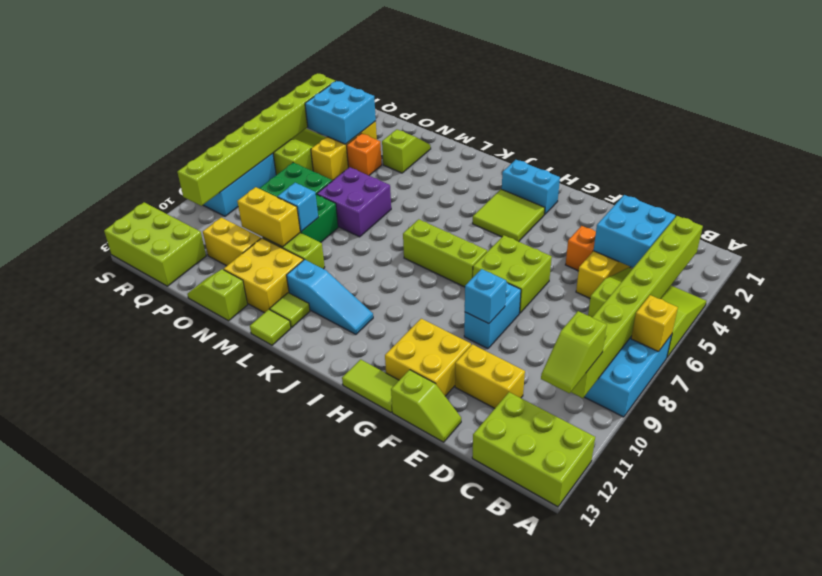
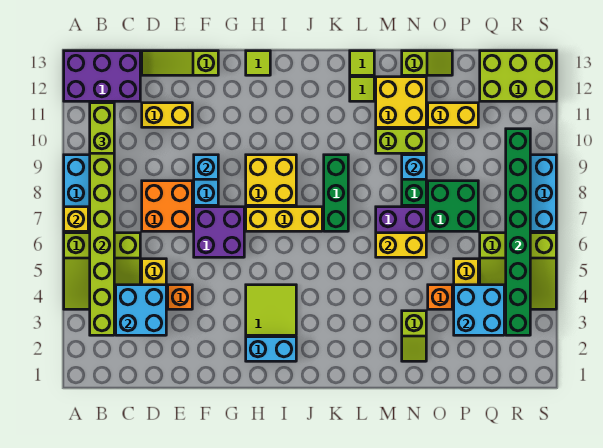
lime 2x3 brick [472,392,595,507] -> purple 2x3 brick [64,51,140,101]
lime 1x2 slope [541,311,607,393] -> lime 1x2 brick [90,103,114,153]
none -> orange 2x2 brick [142,181,192,231]
lime 1x2 slope [391,370,461,442] -> lime 1x3 slope [142,51,218,75]
lime 2x2 brick [473,235,552,313] -> purple 2x2 brick [194,207,244,257]
yellow 2x2 brick [385,319,471,396] -> yellow 2x2 brick moved to [246,155,296,205]
lime 1x2 tile [342,359,399,412] -> lime 1x1 tile [246,51,270,75]
lime 1x3 brick [403,219,487,287] -> yellow 1x3 brick [246,207,322,231]
cyan 1x3 slope [286,259,373,334] -> none
none -> green 1x3 brick [324,155,348,231]
yellow 1x2 brick [237,187,301,247] -> yellow 1x2 brick moved to [376,233,426,257]
lime 1x8 brick [178,73,335,206] -> green 1x8 brick [506,129,530,335]

